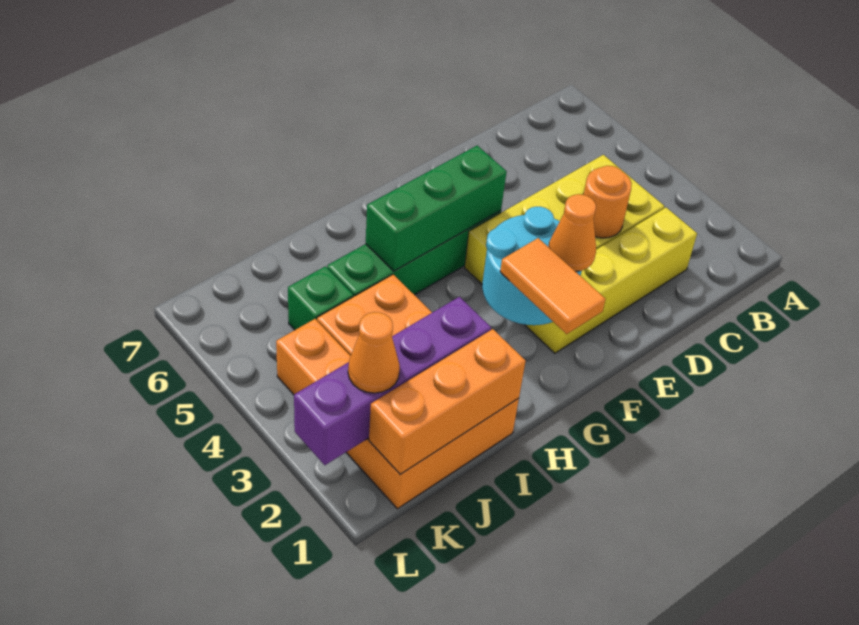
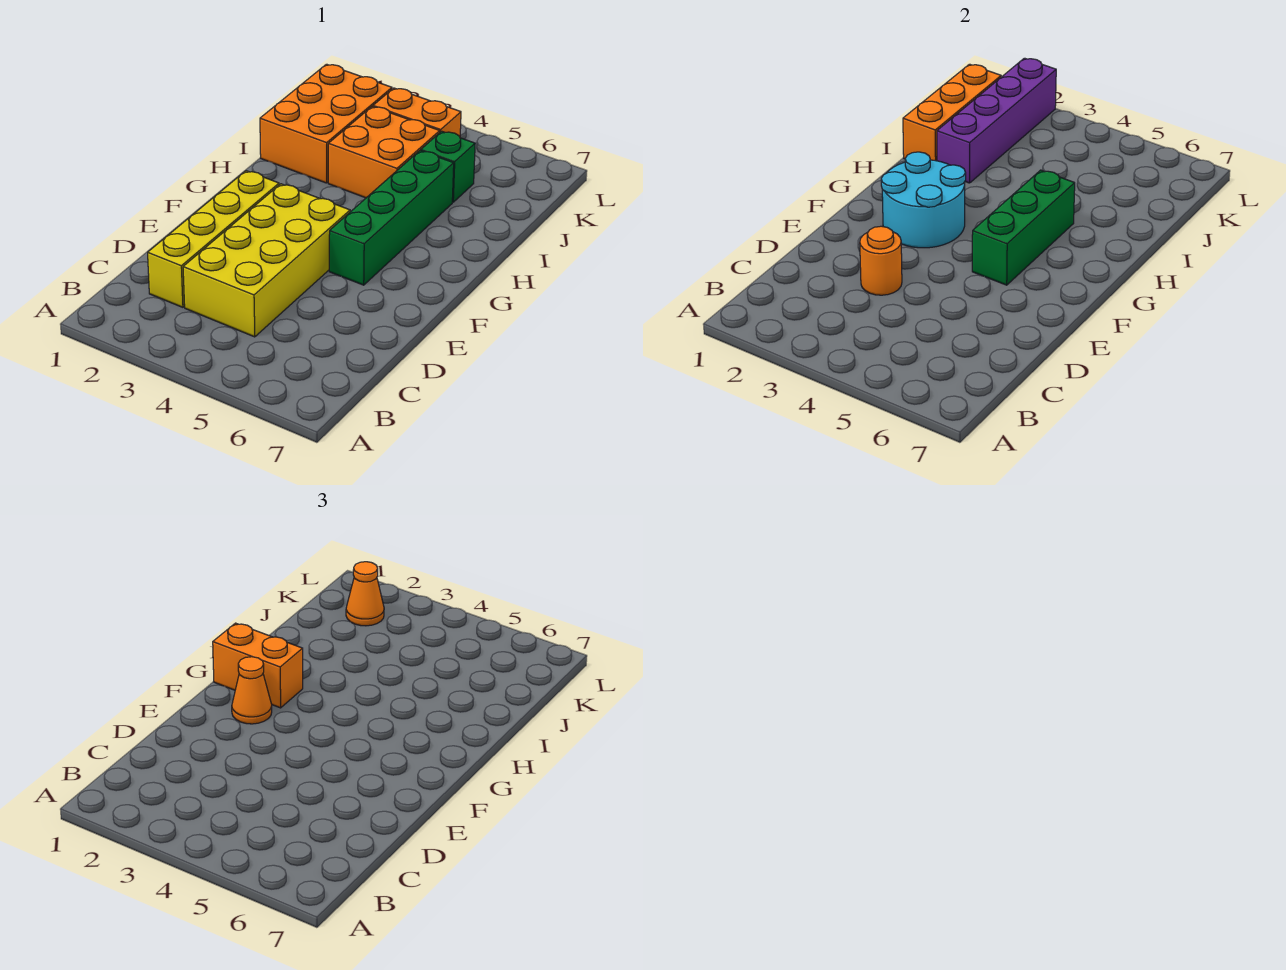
orange 1x2 tile [500,238,605,334] -> orange 1x2 brick [213,623,303,708]

